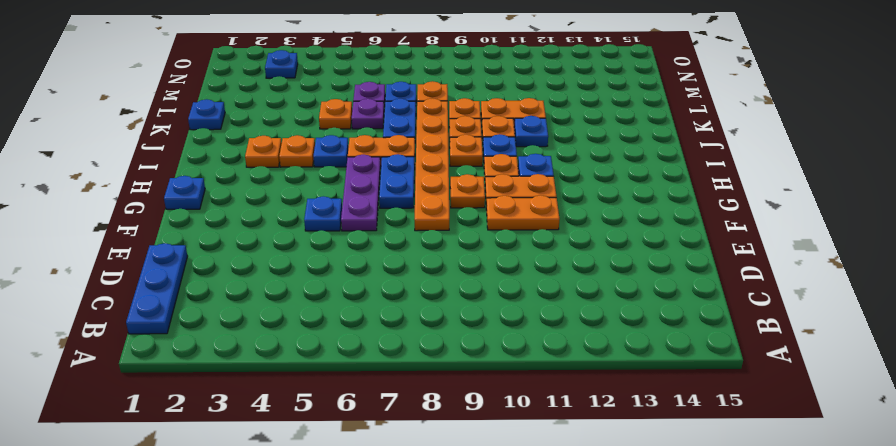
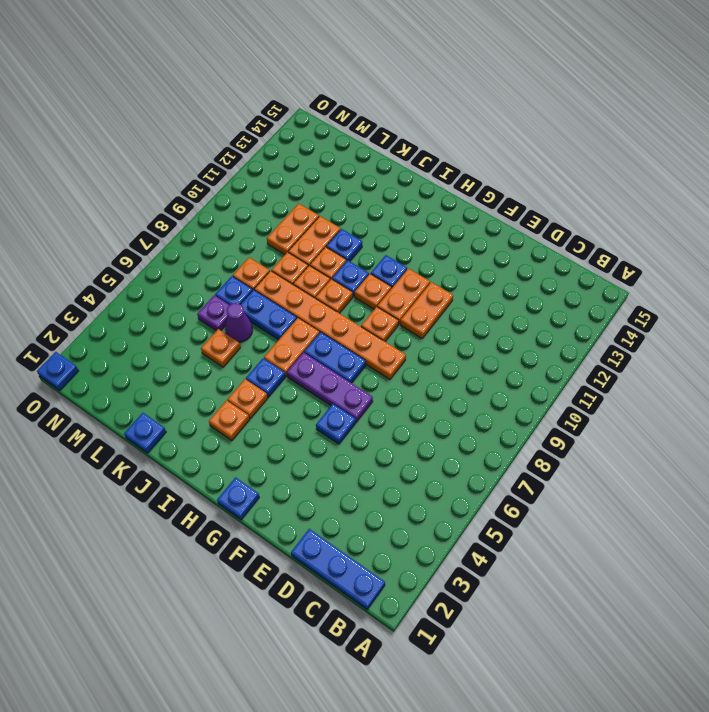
purple 1x1 plate [352,99,384,129] -> purple 1x1 cone [225,303,252,342]
none -> orange 1x2 plate [267,203,319,254]
blue 1x1 plate [265,50,298,78] -> blue 1x1 plate moved to [37,352,78,390]

